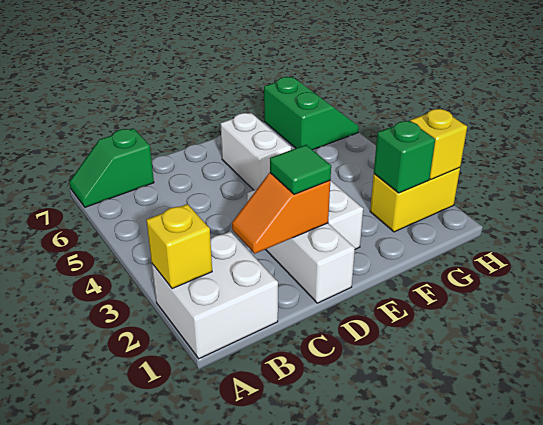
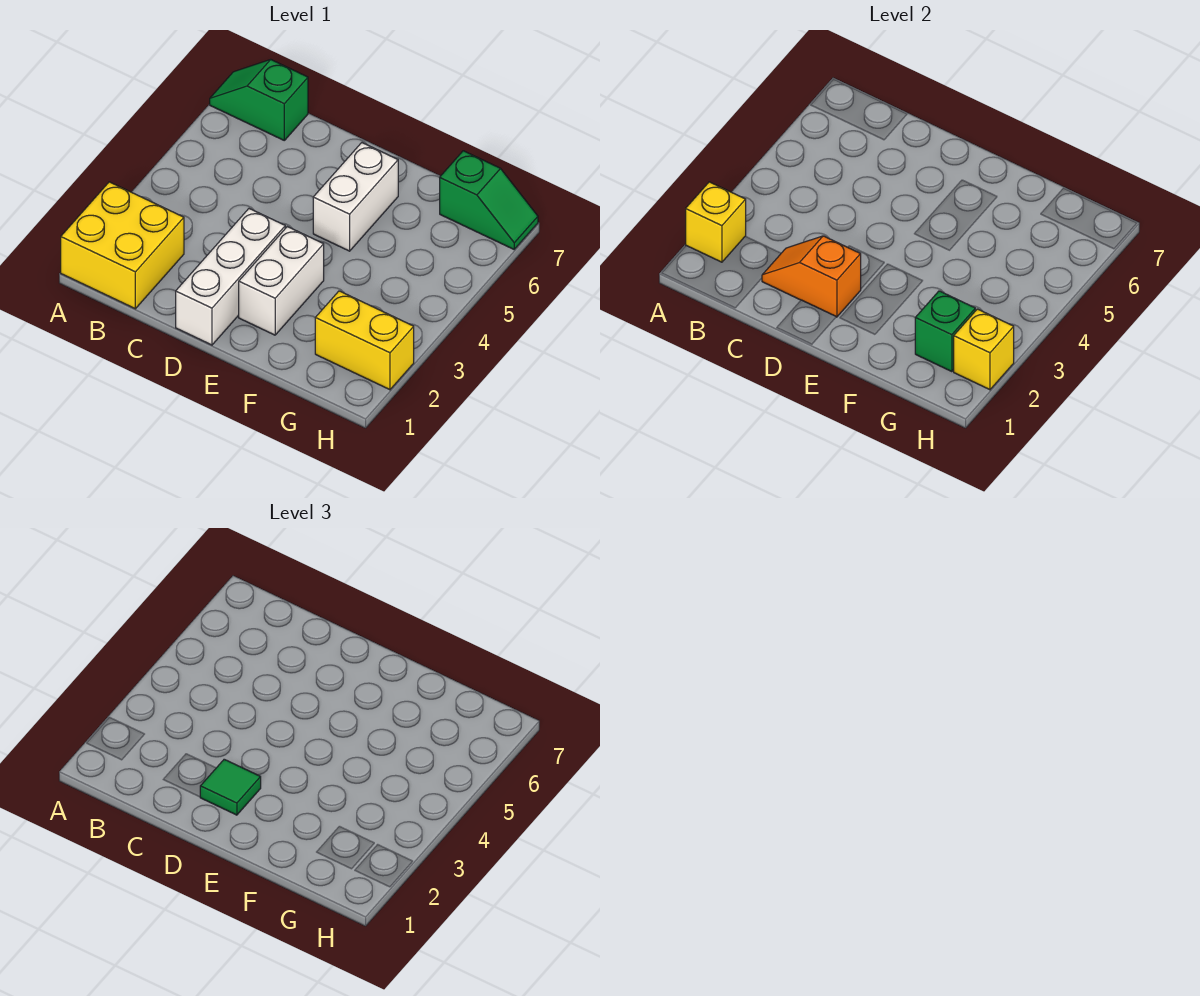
white 2x2 brick [152,231,278,359] -> yellow 2x2 brick [61,182,184,309]
green 2x2 slope [264,77,359,150] -> green 1x2 slope [440,151,538,249]

